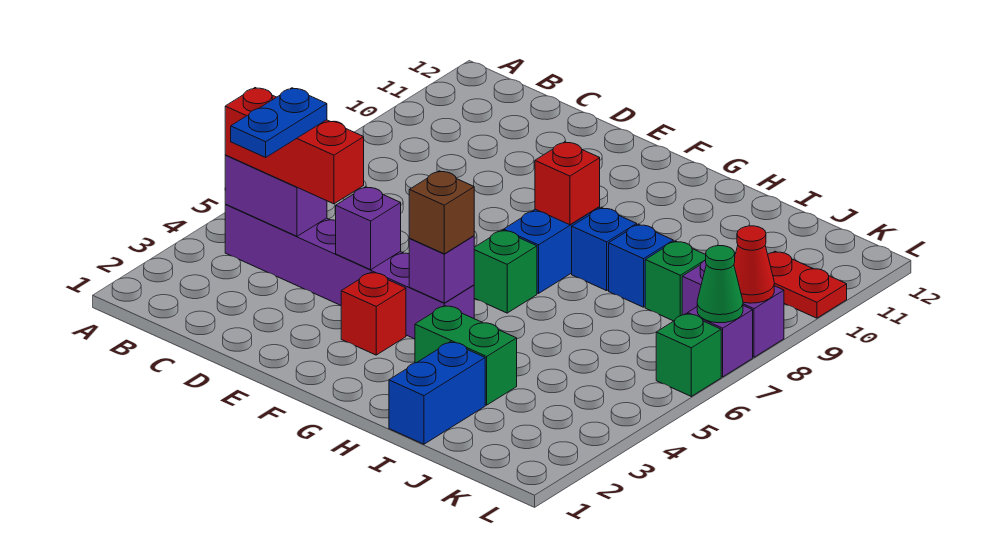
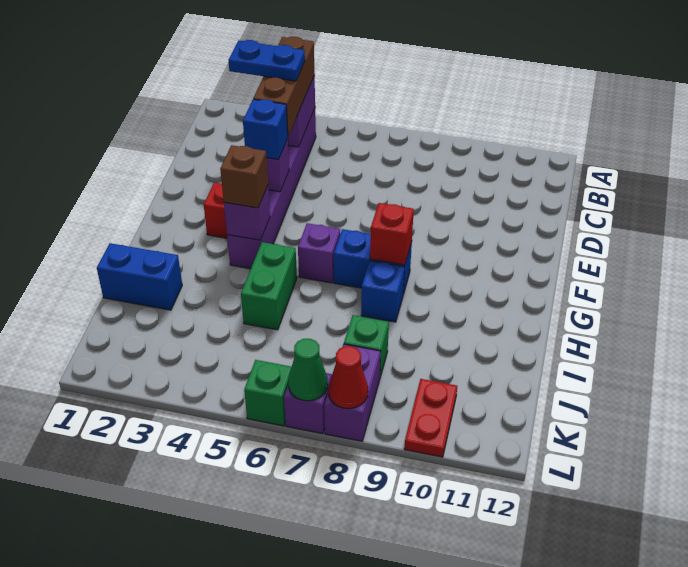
red 1x3 brick [225,88,364,204] -> brown 1x3 brick [253,37,315,136]
green 1x1 brick [474,230,537,313] -> purple 1x1 brick [298,223,340,283]
green 1x2 brick [415,305,517,405] -> green 1x2 brick moved to [241,242,297,330]
blue 1x1 brick [609,224,673,307] -> blue 1x1 brick moved to [243,99,288,160]

